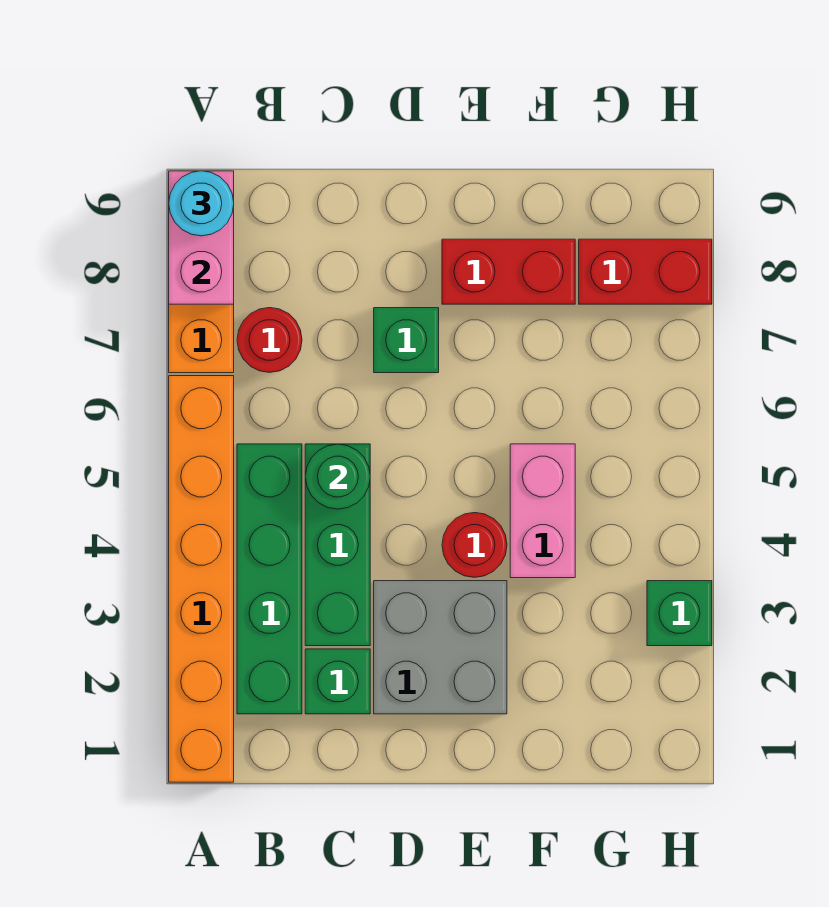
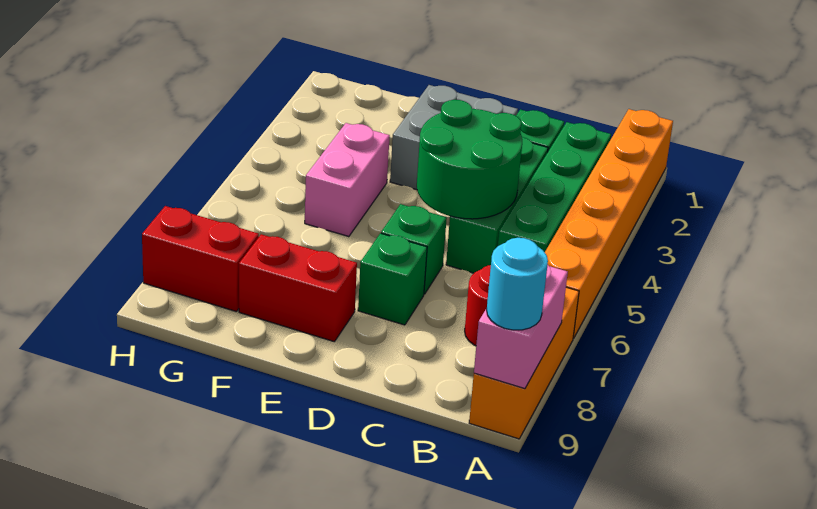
green 1x1 round brick [305,444,370,509] -> green 2x2 round brick [417,100,522,219]
red 1x1 round brick [442,513,507,577] -> none
green 1x1 brick [647,581,712,646] -> green 1x1 brick moved to [381,204,447,294]

